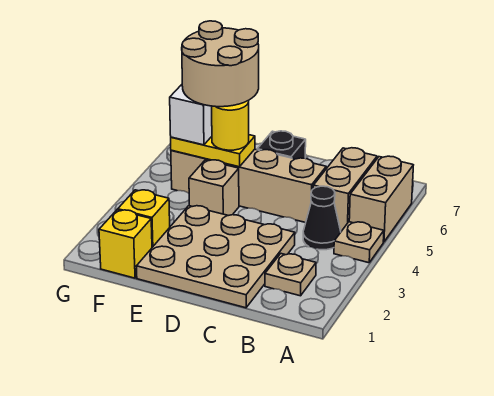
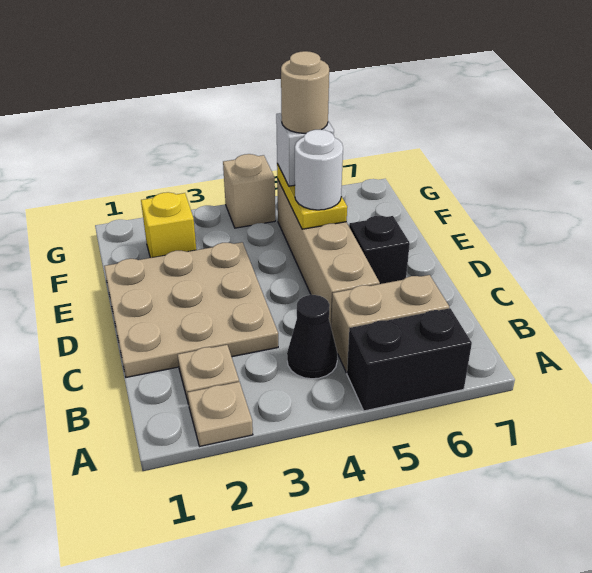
tan 1x1 plate [334,222,384,263] -> tan 1x1 plate moved to [187,382,253,446]
tan 1x2 brick [349,156,413,242] -> black 1x2 brick [347,308,472,411]
tan 1x1 brick [189,160,239,216] -> tan 1x1 brick moved to [223,154,275,228]
yellow 1x1 round brick [212,101,249,150] -> white 1x1 round brick [295,130,343,210]
tan 2x2 round brick [182,21,259,107] -> tan 1x1 round brick [281,51,329,133]
yellow 1x1 brick [99,210,152,278] -> none

